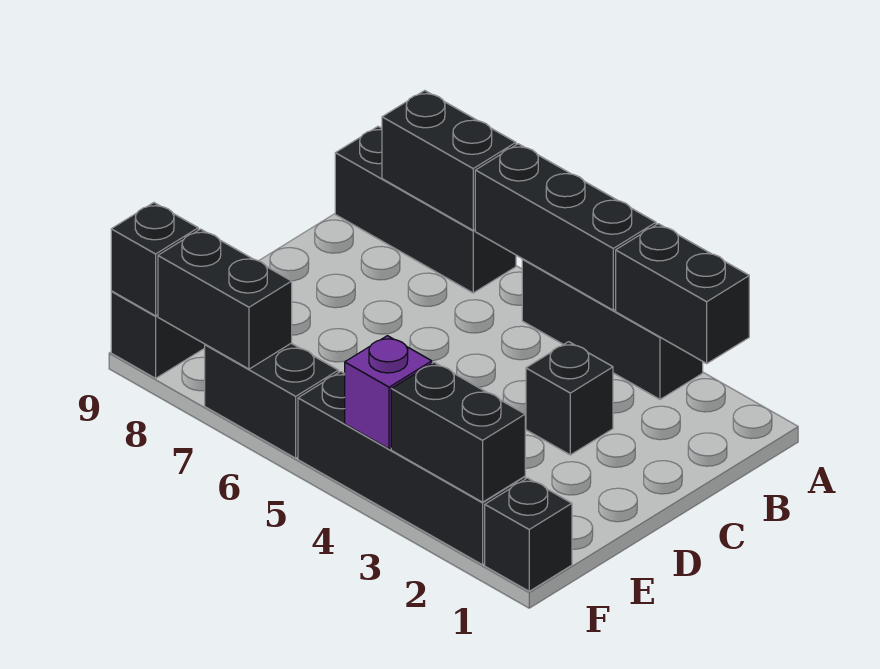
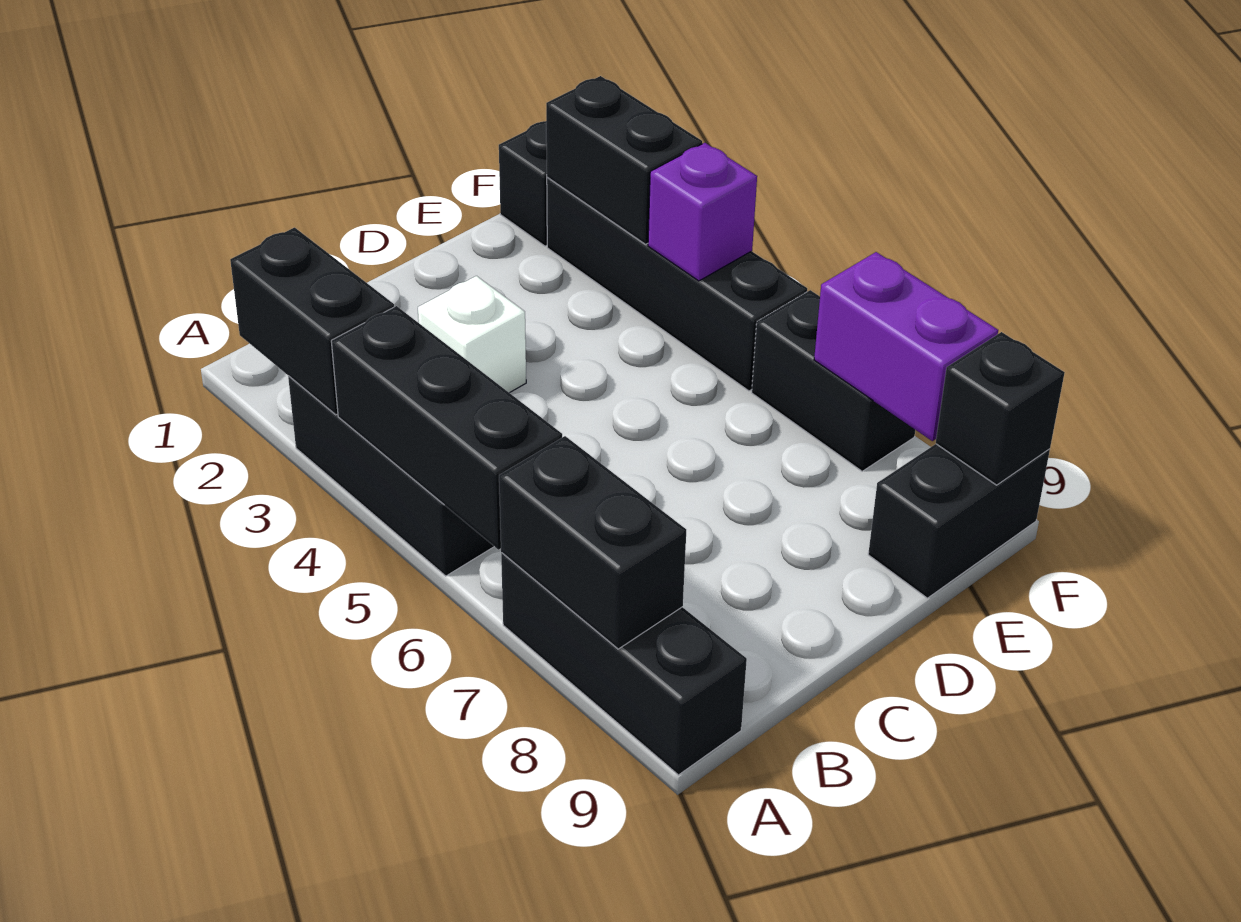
black 1x1 brick [526,342,613,455] -> white 1x1 brick [418,276,526,393]
black 1x2 brick [158,229,292,369] -> purple 1x2 brick [814,252,998,441]

